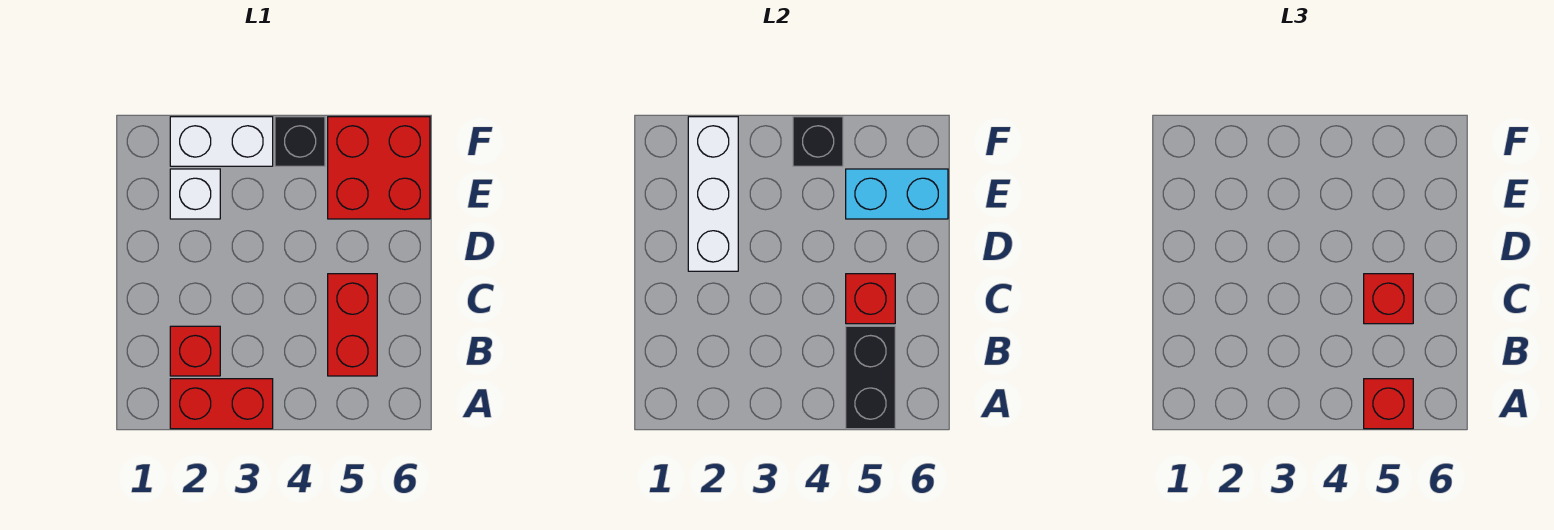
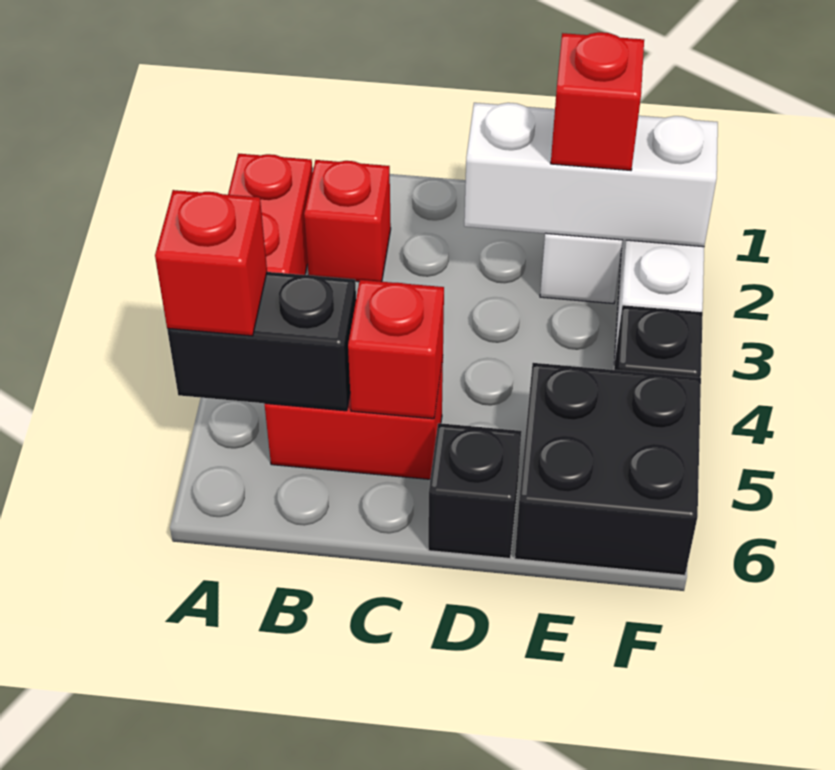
red 1x1 brick [1364,274,1413,324] -> red 1x1 brick moved to [551,32,644,170]
red 2x2 brick [328,117,430,219] -> black 2x2 brick [515,363,701,575]
cyan 1x2 brick [846,169,948,219] -> none
black 1x1 brick [793,117,843,166] -> black 1x1 brick moved to [428,423,522,558]

